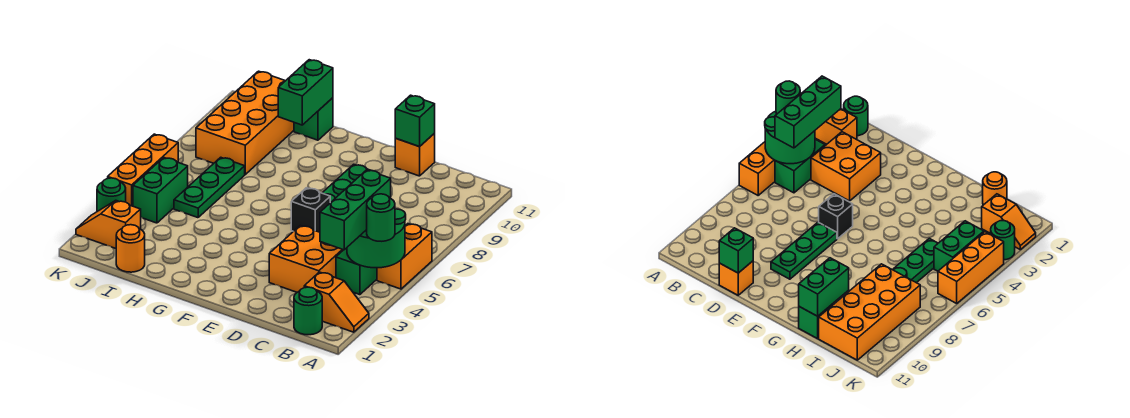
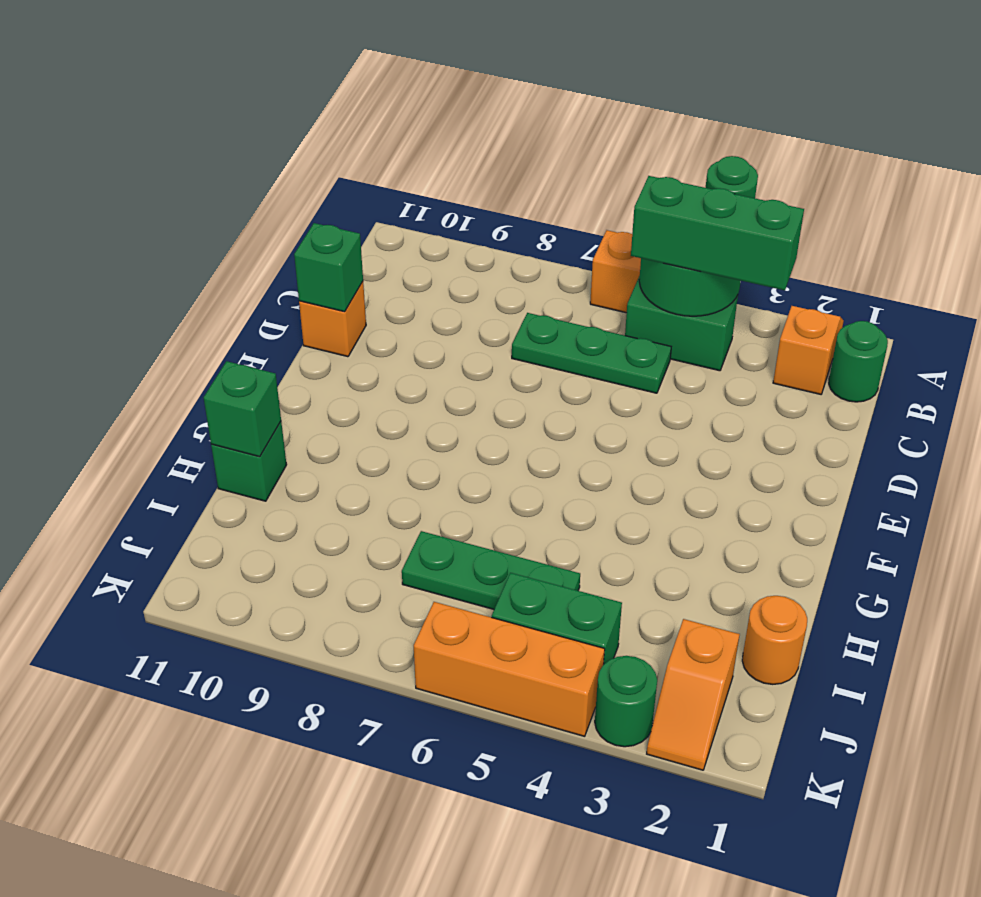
orange 2x2 brick [269,226,343,292] -> none
black 1x1 brick [291,188,330,232] -> none
green 1x3 plate [323,164,371,203] -> green 1x3 plate moved to [512,313,671,393]
green 1x2 brick [278,60,333,125] -> green 1x1 brick [204,361,281,457]
orange 2x4 brick [196,71,294,174] -> none

